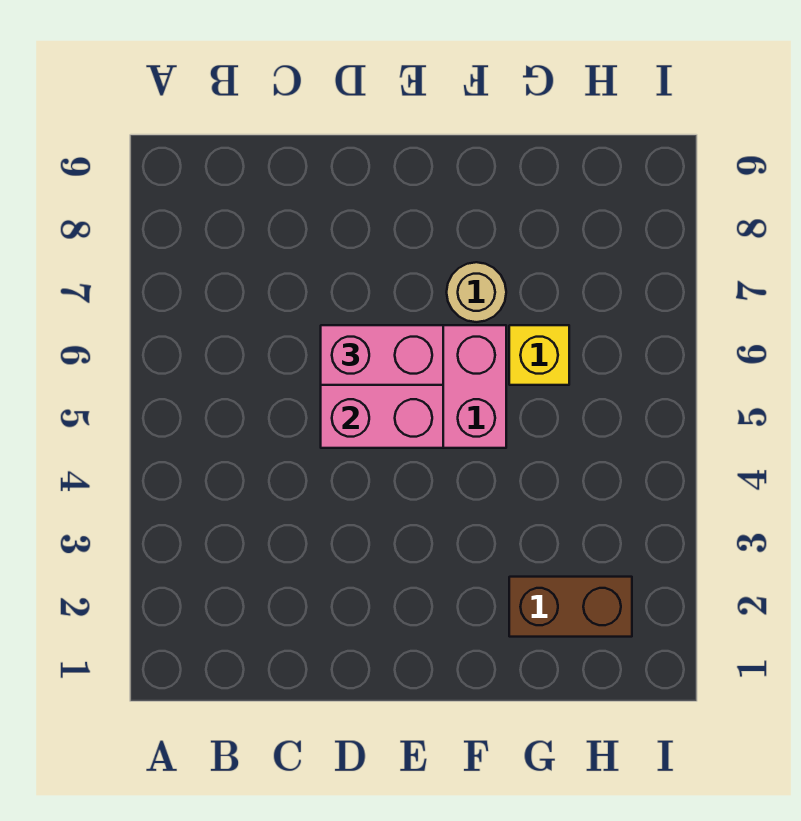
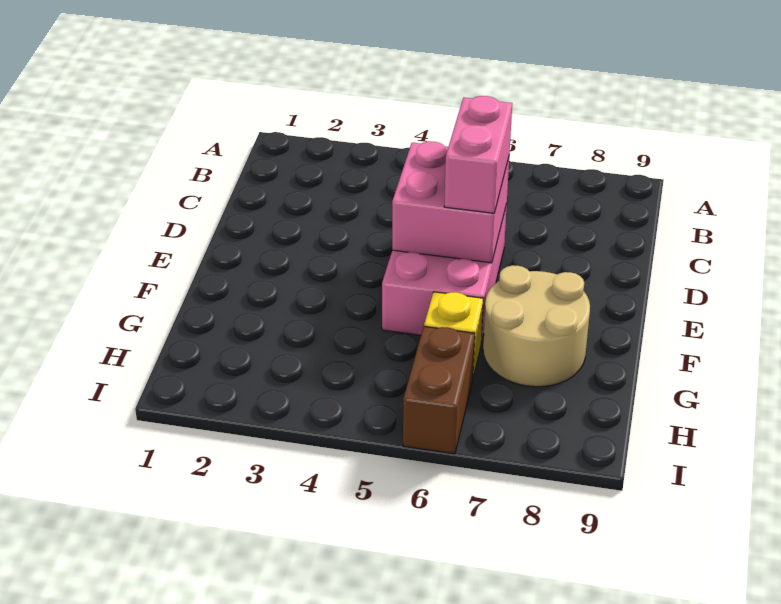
tan 1x1 round brick [447,262,506,322] -> tan 2x2 round brick [483,265,590,387]
brown 1x2 brick [509,577,632,637] -> brown 1x2 brick moved to [403,326,475,454]

